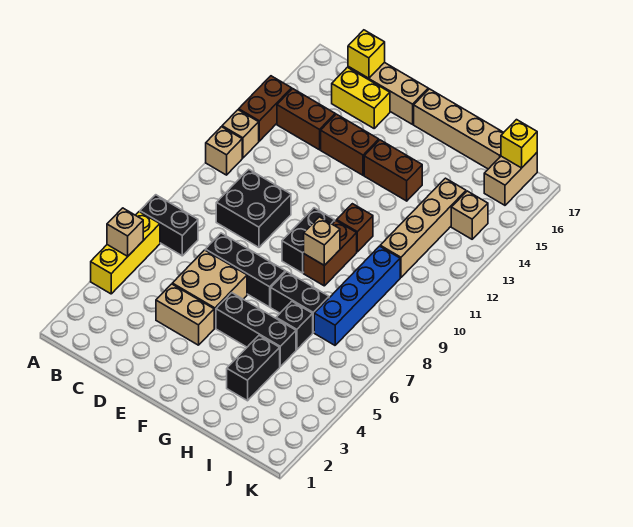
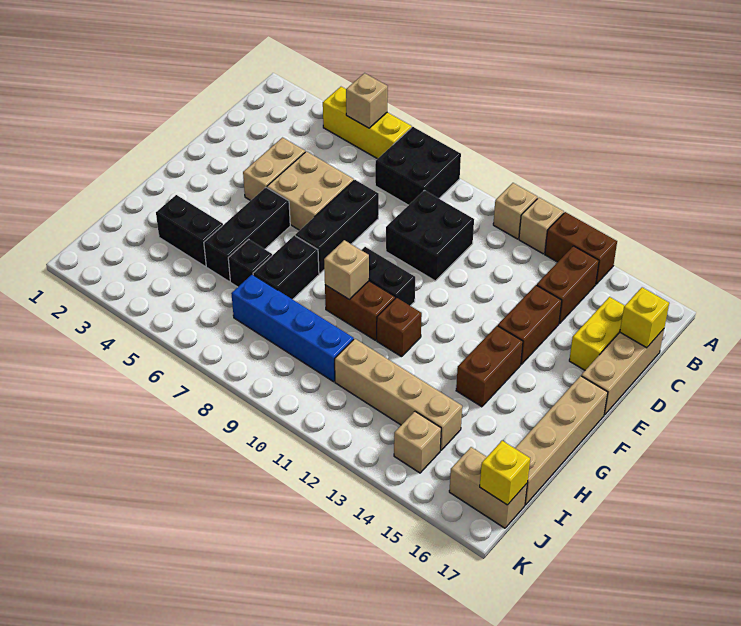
black 1x2 brick [140,195,198,256] -> black 2x2 brick [375,127,461,205]

